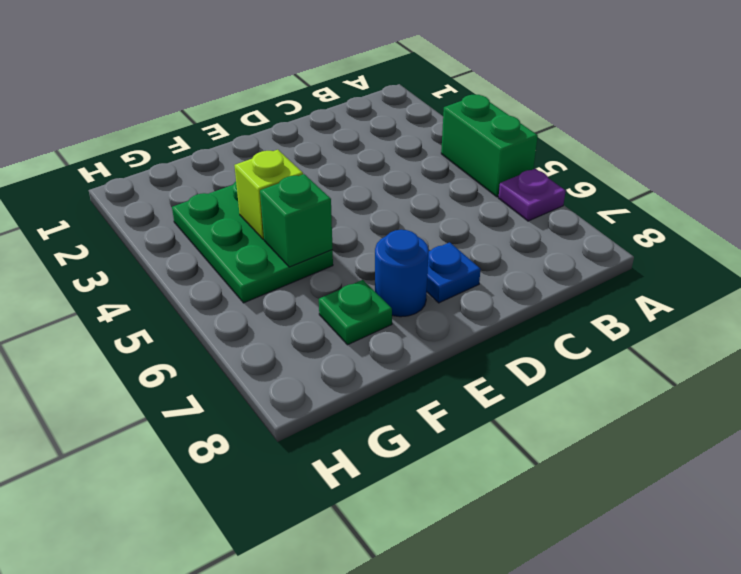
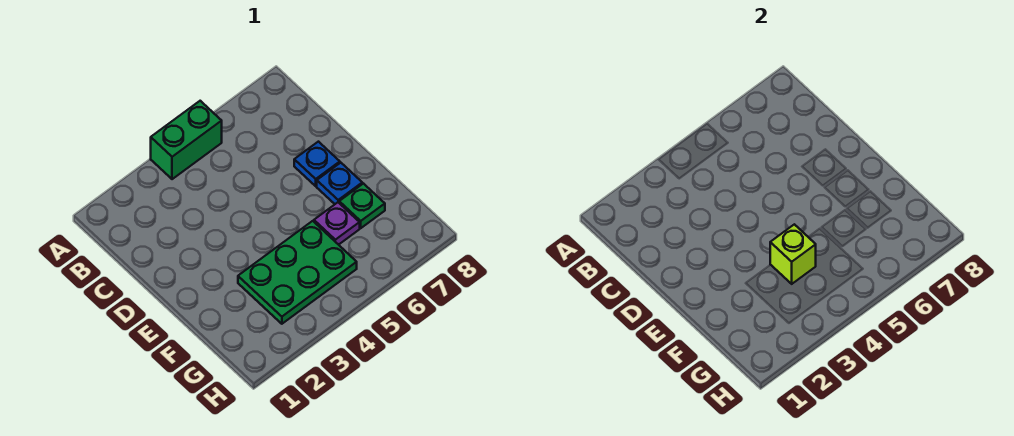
purple 1x1 plate [498,169,566,221] -> purple 1x1 plate moved to [314,202,360,245]
blue 1x1 round brick [375,230,429,317] -> blue 1x1 plate [317,163,362,204]
green 1x1 brick [260,174,333,267] -> none

